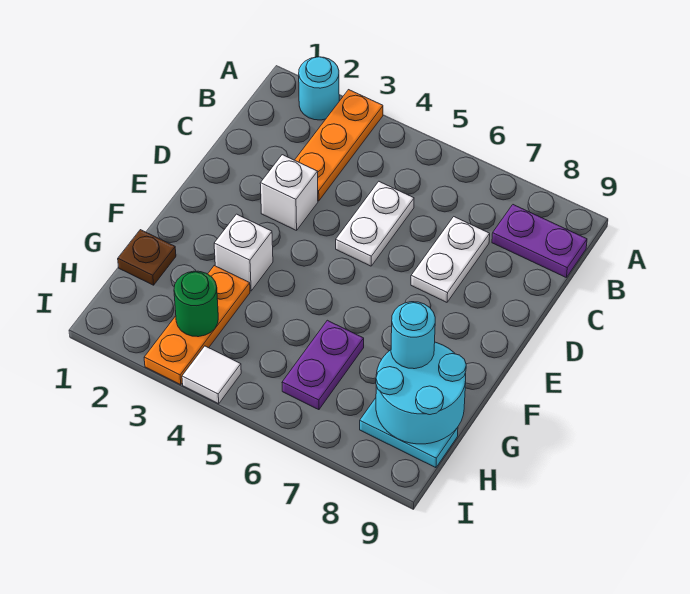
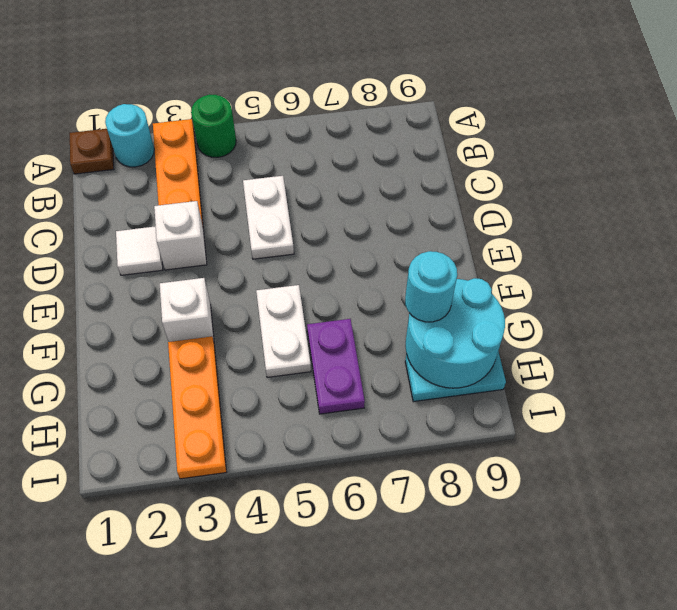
purple 1x2 plate [492,205,587,277] -> none
white 1x2 plate [411,217,490,302] -> white 1x2 plate moved to [256,285,311,377]
brown 1x1 plate [118,230,176,285] -> brown 1x1 plate moved to [70,129,114,174]
green 1x1 round brick [174,271,218,337] -> green 1x1 round brick moved to [191,94,236,157]
white 1x1 tile [182,346,241,404] -> white 1x1 tile moved to [116,226,163,275]

